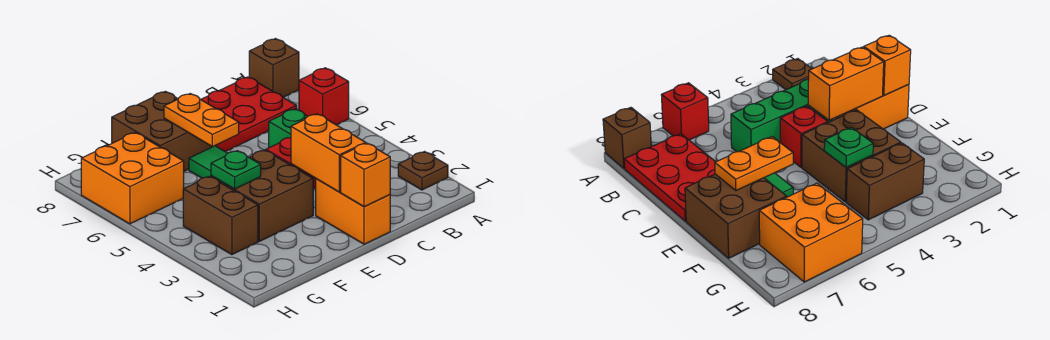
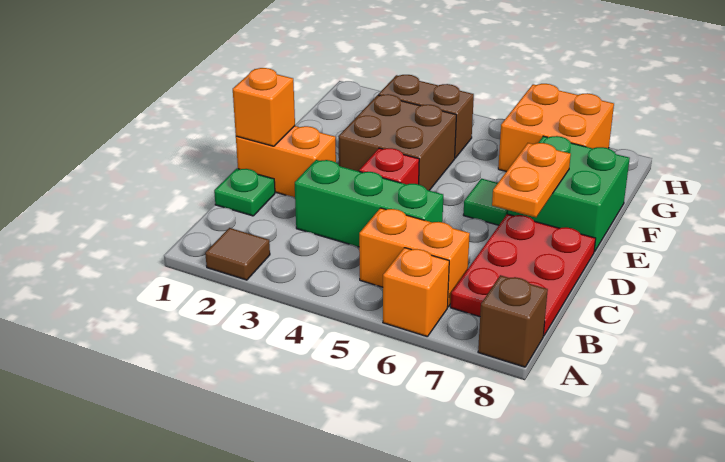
brown 1x1 plate [398,152,448,190] -> brown 1x1 tile [205,228,270,280]
red 1x1 brick [299,68,349,125] -> orange 1x1 brick [383,248,449,337]
orange 1x2 brick [291,114,366,192] -> orange 1x2 brick moved to [359,208,470,307]
orange 1x2 plate [164,94,239,147] -> orange 1x2 plate turned to [492,143,571,217]
brown 2x2 brick [112,91,212,171] -> green 2x2 brick [508,136,630,252]
green 1x1 plate [211,151,261,189] -> green 1x1 plate moved to [214,169,275,216]

